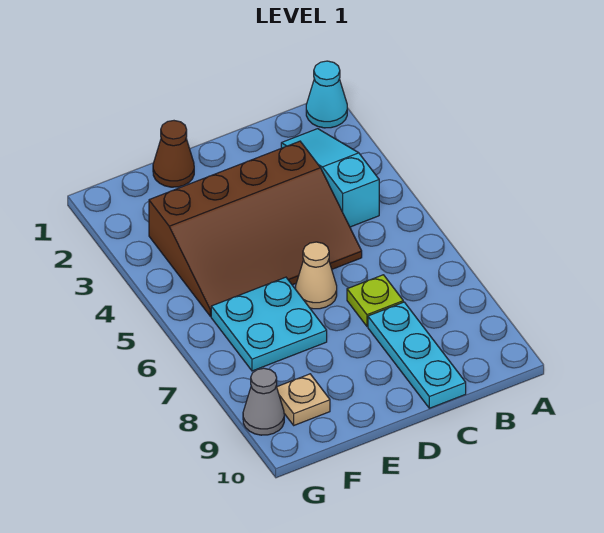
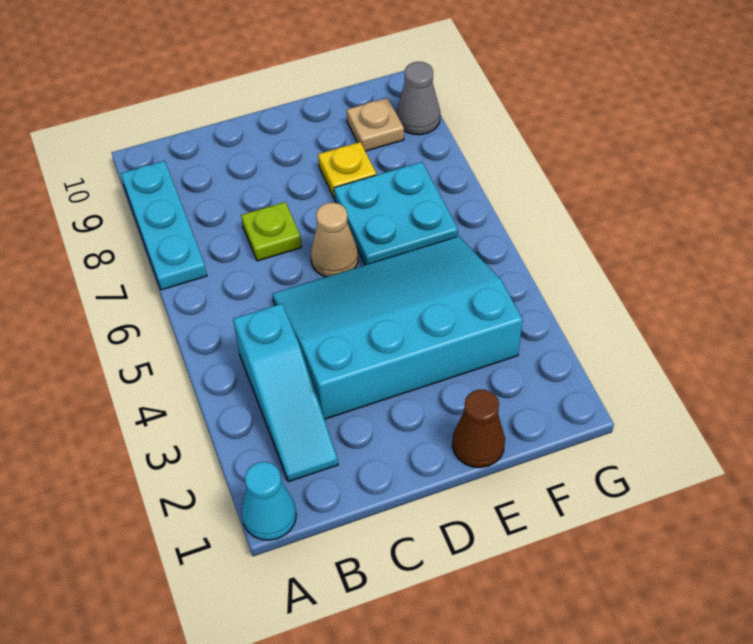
brown 3x4 slope [149,141,362,316] -> cyan 3x4 slope [272,236,523,419]
cyan 1x3 plate [368,302,466,408] -> cyan 1x3 plate moved to [121,161,207,290]
none -> yellow 1x1 plate [318,142,376,198]

